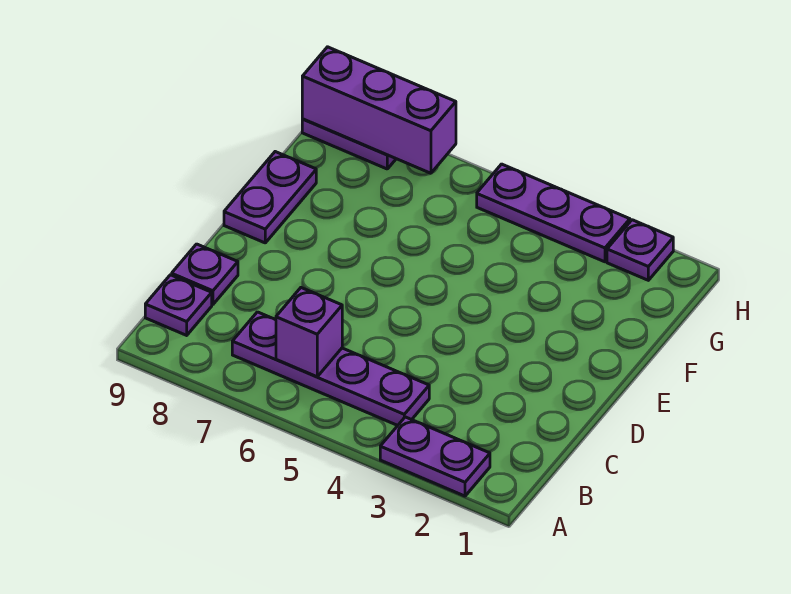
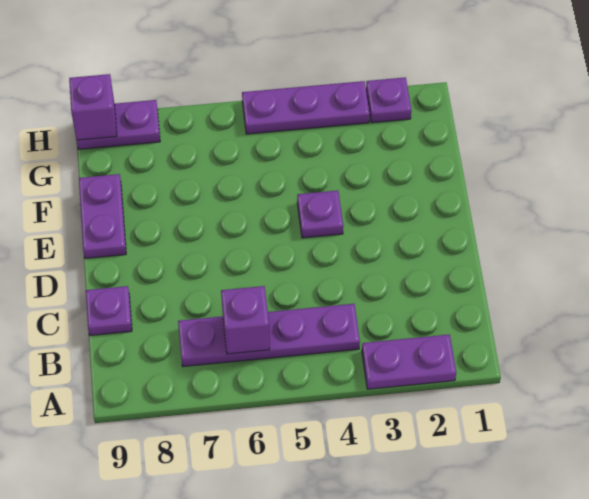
purple 1x1 plate [145,275,212,335] -> purple 1x1 plate moved to [297,190,343,238]
purple 1x3 brick [302,47,456,173] -> purple 1x1 brick [69,74,117,140]

